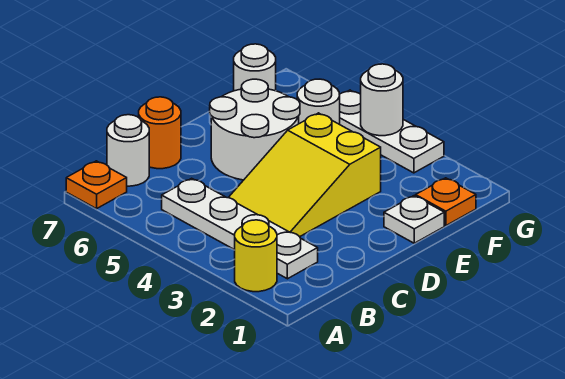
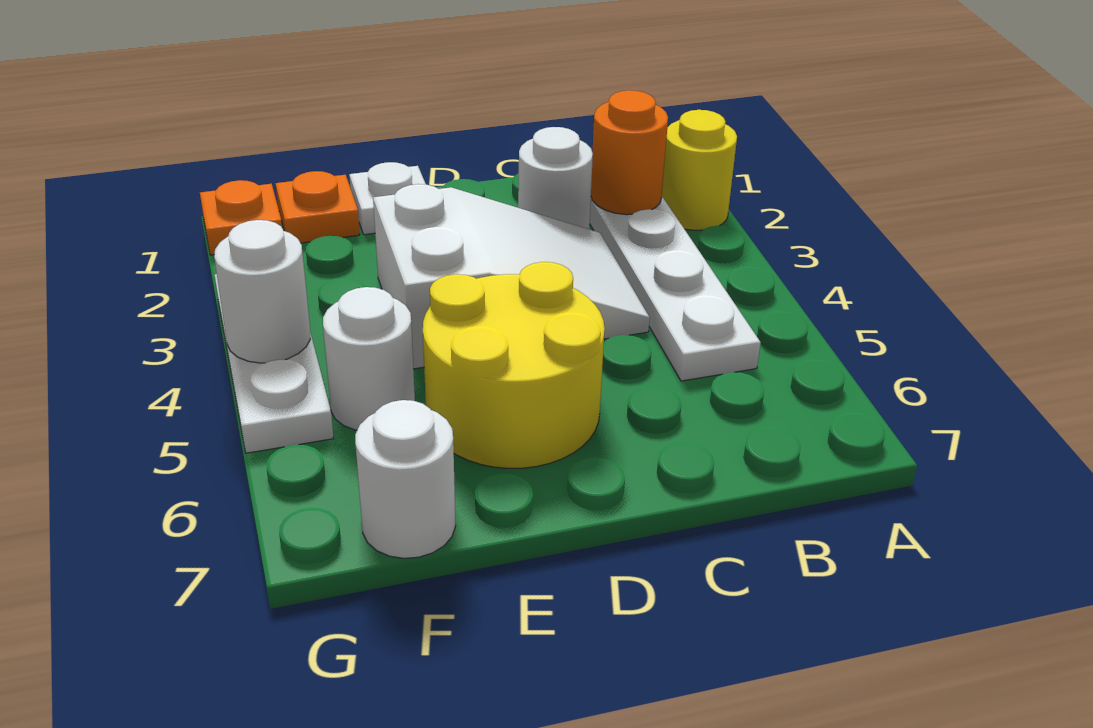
orange 1x1 plate [66,161,127,209] -> orange 1x1 plate moved to [200,180,282,255]
white 1x1 round brick [107,115,149,186] -> white 1x1 round brick moved to [518,127,593,229]
yellow 2x3 slope [228,113,381,237] -> white 2x3 slope [373,184,650,369]
orange 1x1 round brick [139,97,181,169] -> orange 1x1 round brick moved to [591,90,668,215]
white 2x2 round brick [210,79,300,180] -> yellow 2x2 round brick [423,262,605,468]

